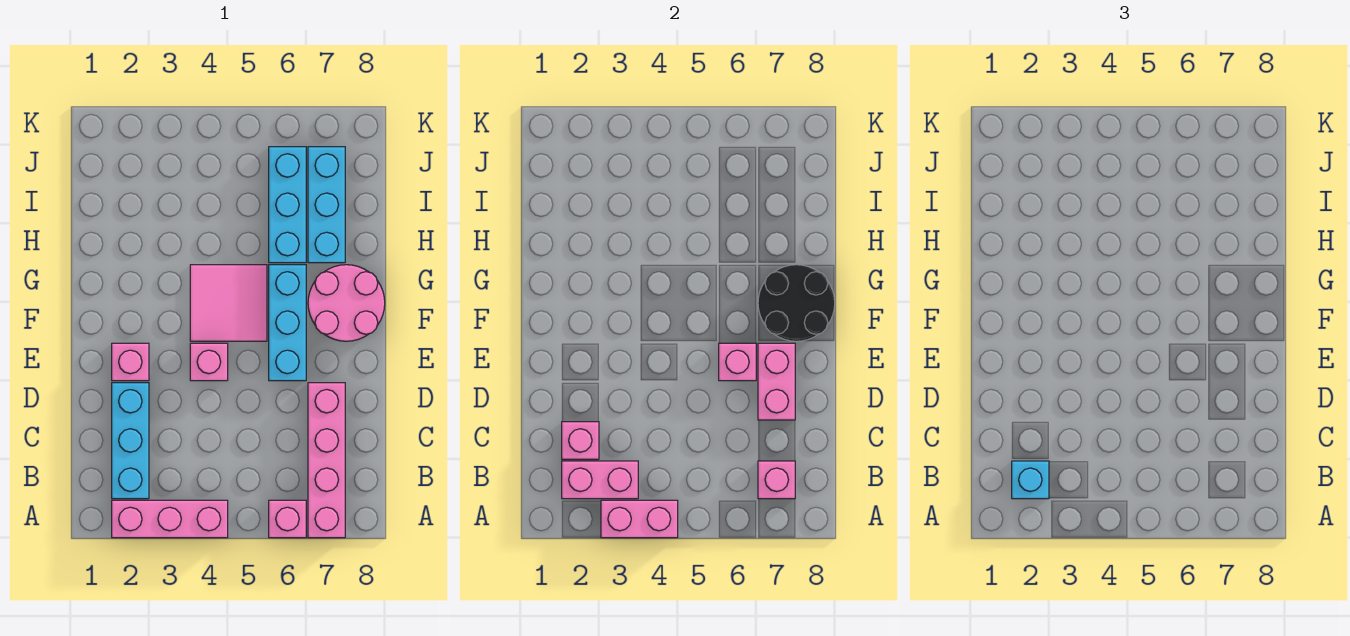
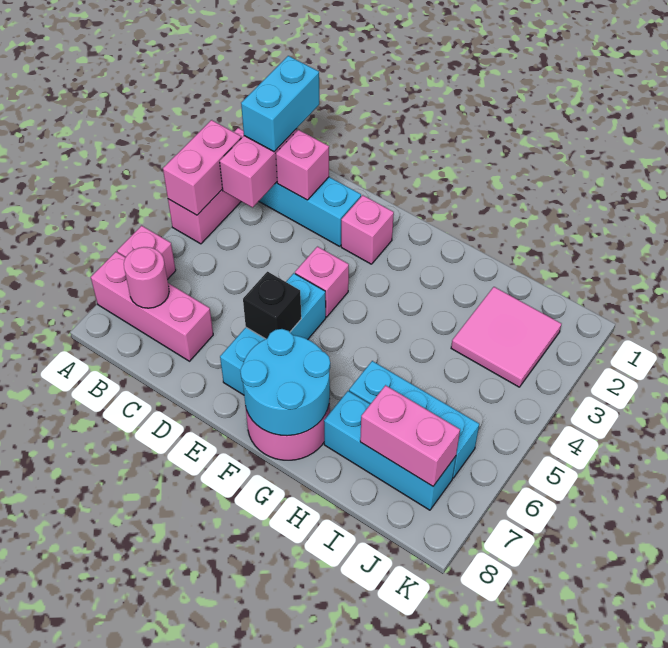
pink 1x4 brick [308,383,345,538] -> pink 1x3 brick [91,252,213,361]
cyan 1x1 brick [1012,461,1049,499] -> cyan 1x2 brick [241,56,319,152]
pink 1x1 brick [758,461,795,499] -> pink 1x1 round brick [124,247,169,308]
pink 1x2 brick [758,343,795,420] -> pink 1x2 brick moved to [360,385,460,486]
cyan 1x3 brick [269,265,306,381] -> cyan 1x3 brick turned to [220,273,326,395]
pink 1x1 brick [719,343,756,381] -> black 1x1 brick [243,272,301,339]
pink 2x2 tile [190,265,267,341] -> pink 2x2 tile moved to [451,287,561,387]
black 2x2 round brick [758,265,835,341] -> cyan 2x2 round brick [240,329,330,436]

